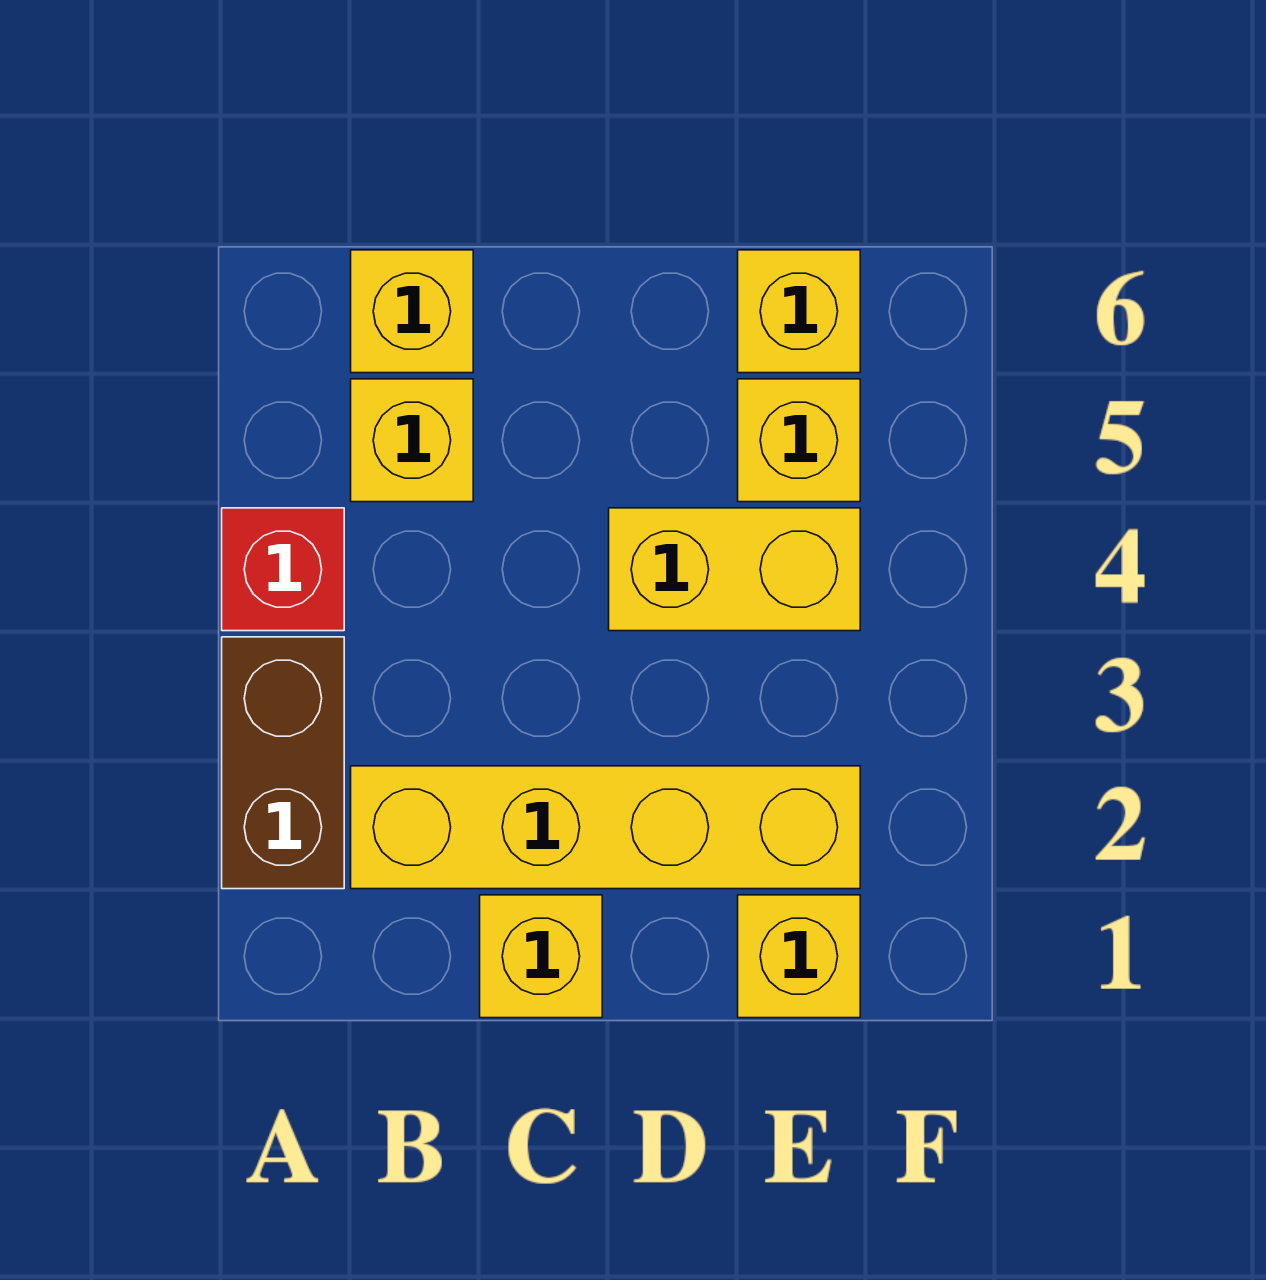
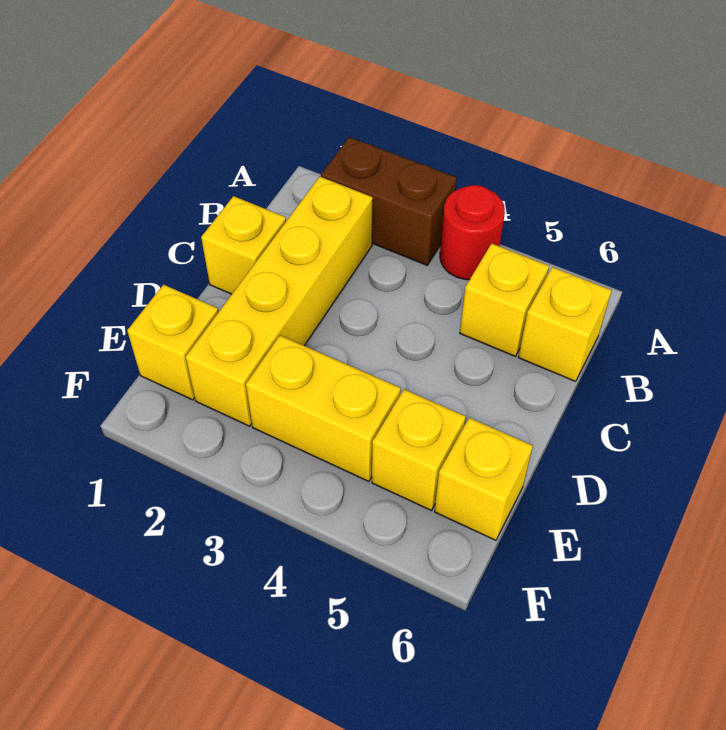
red 1x1 brick [222,508,344,631] -> red 1x1 round brick [440,185,505,280]
yellow 1x2 brick [609,508,860,631] -> yellow 1x2 brick turned to [246,335,401,482]

